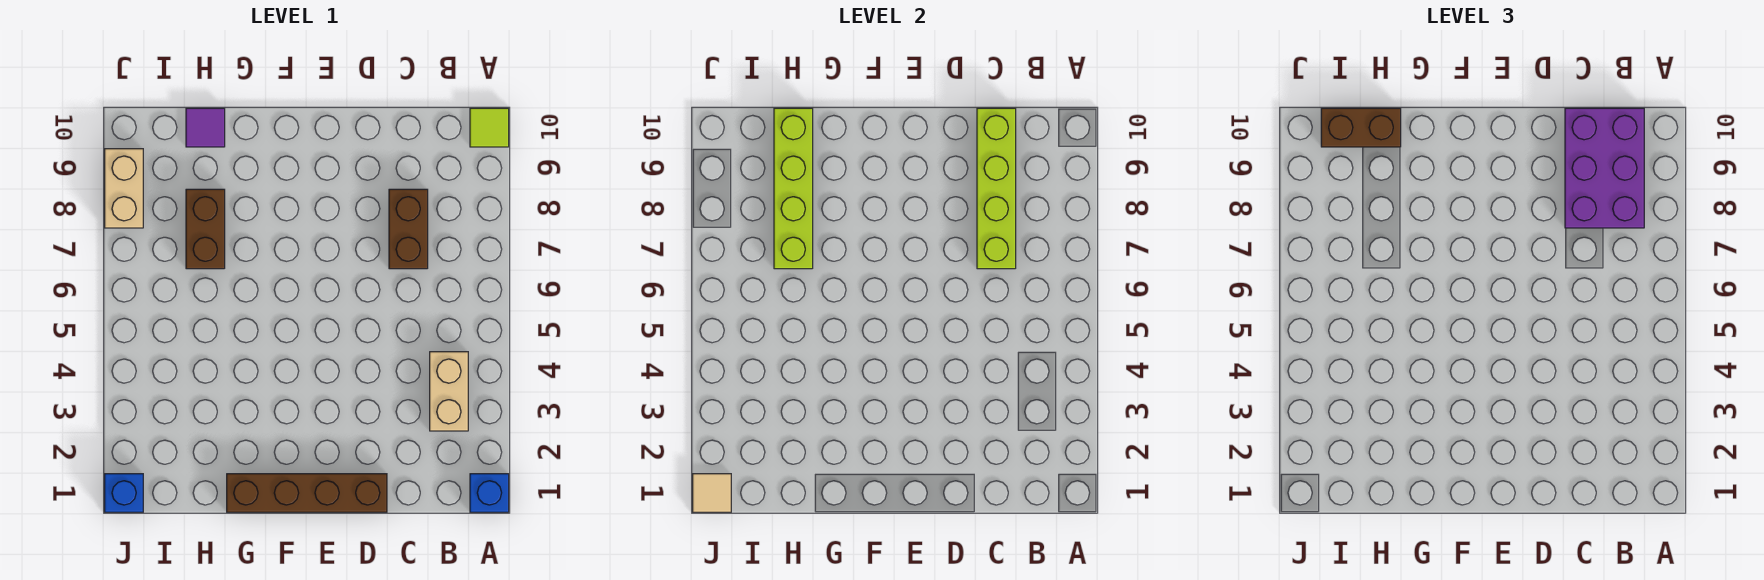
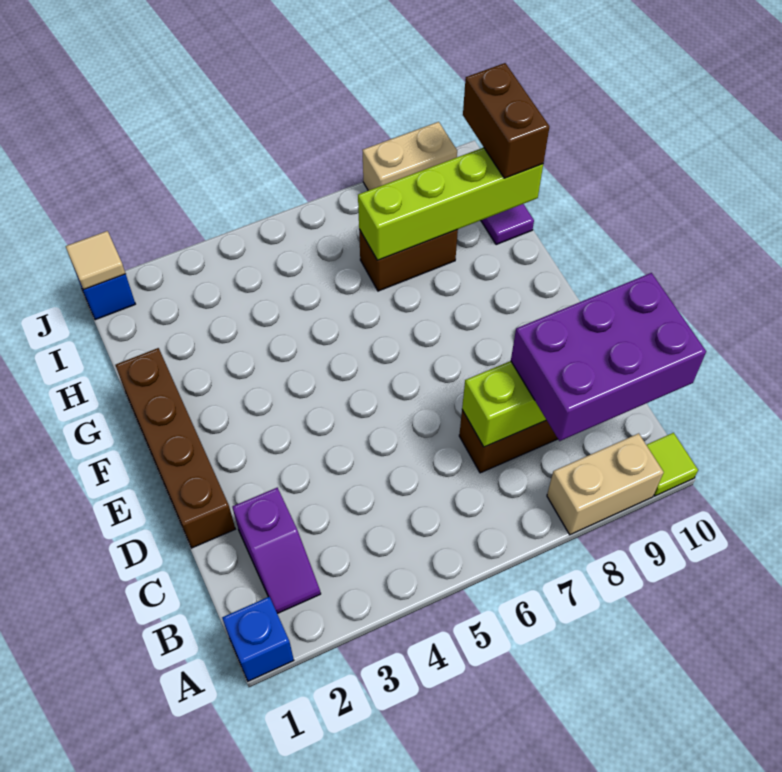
none -> purple 1x2 slope [232,488,321,614]
tan 1x2 brick [430,352,468,431] -> tan 1x2 brick moved to [547,433,664,535]

